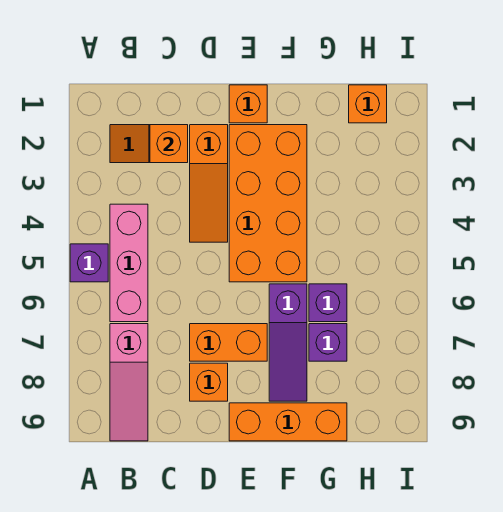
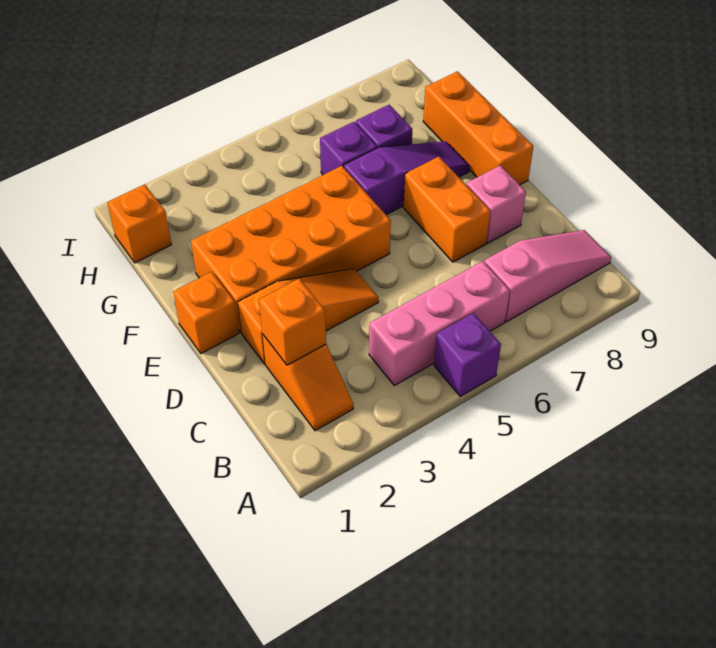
orange 1x1 brick [190,363,228,401] -> pink 1x1 brick [466,166,526,243]

